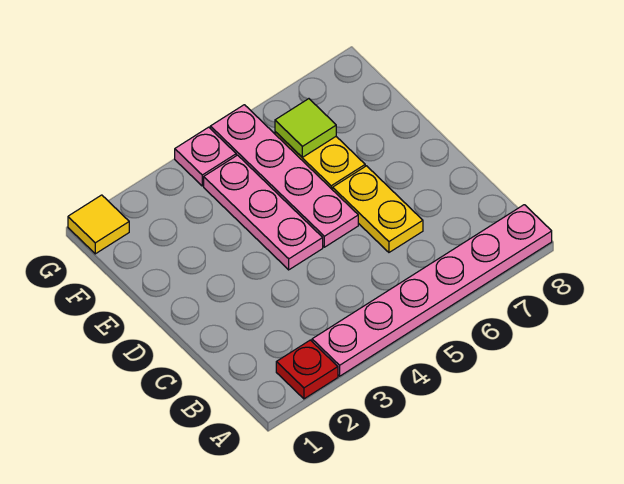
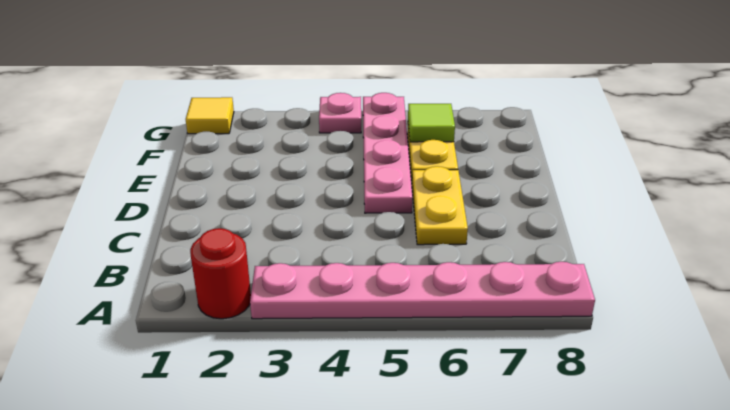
red 1x1 plate [276,340,338,399] -> red 1x1 round brick [190,228,251,319]
pink 1x3 plate [204,155,323,270] -> none

